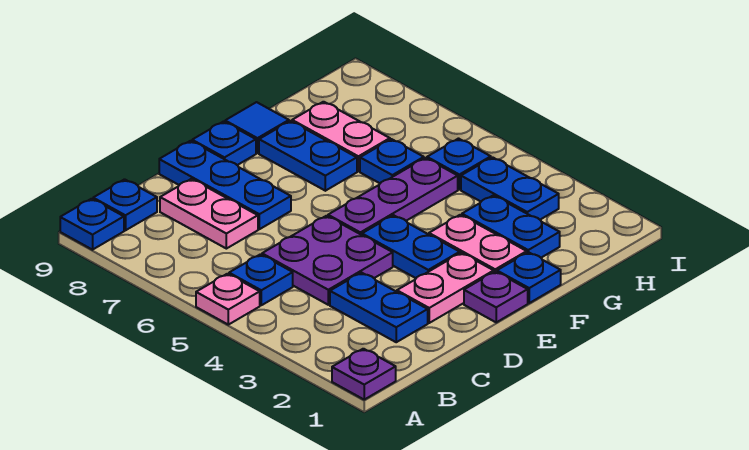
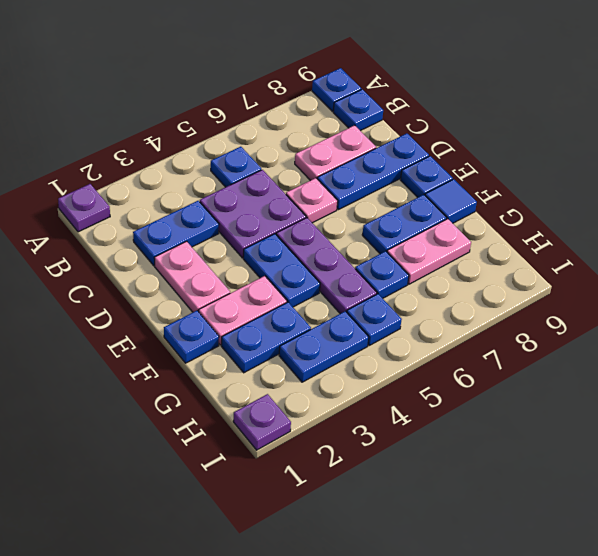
pink 1x1 plate [196,274,260,325] -> pink 1x1 plate moved to [286,178,338,223]
purple 1x1 plate [464,271,528,322] -> purple 1x1 plate moved to [233,394,291,450]
blue 1x2 plate [362,215,460,278] -> blue 1x2 plate turned to [243,234,320,307]

